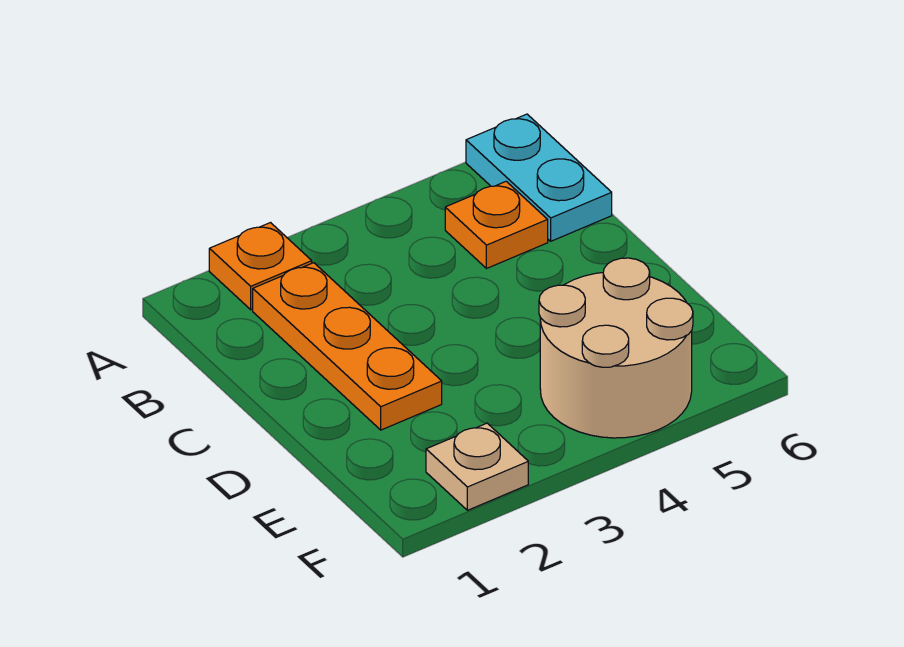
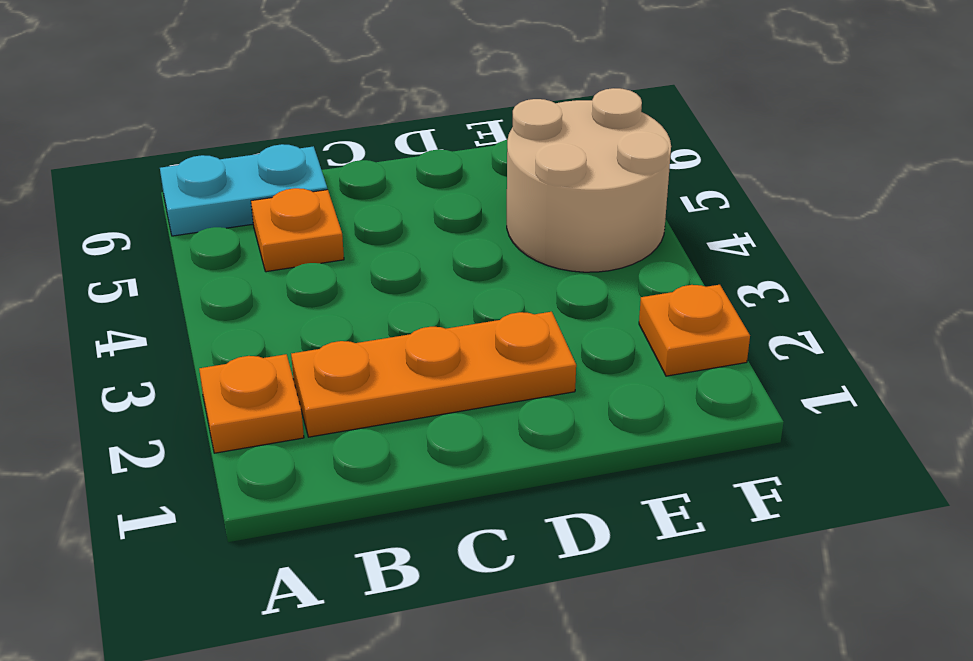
tan 1x1 plate [426,423,528,510] -> orange 1x1 plate [639,285,750,376]

